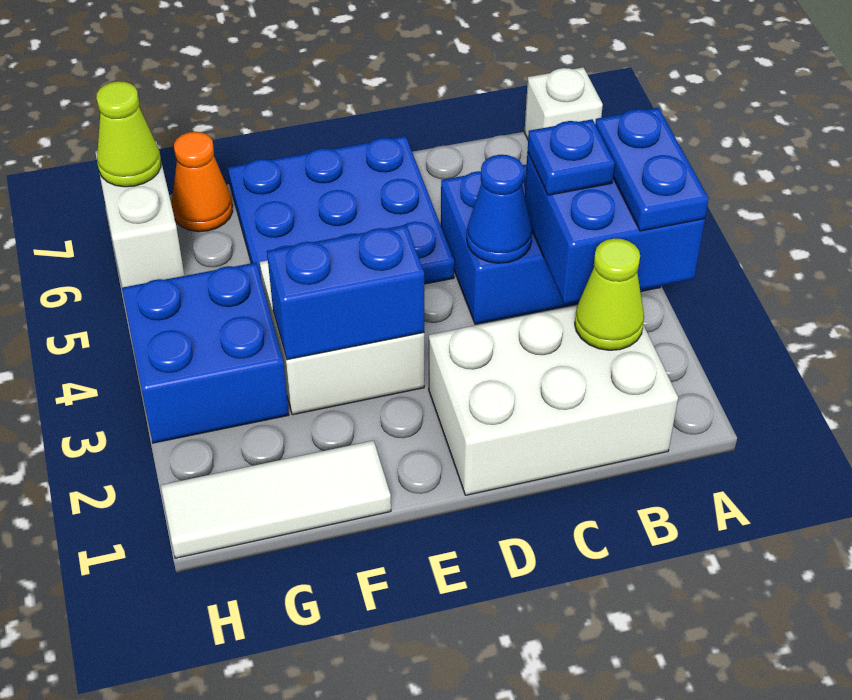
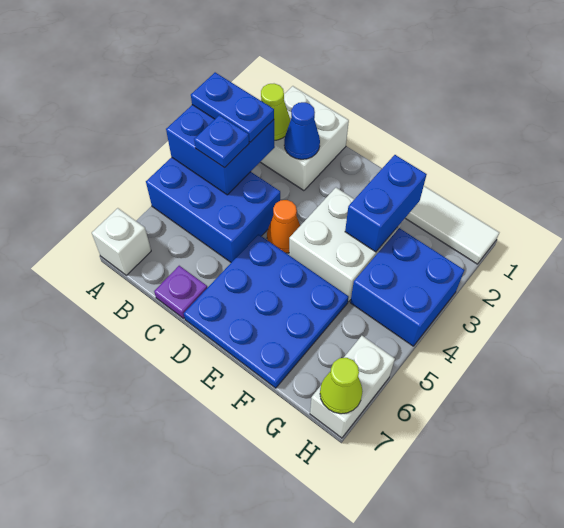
blue 1x2 plate [595,108,709,231] -> blue 1x2 plate turned to [191,72,274,142]
white 2x3 brick [429,305,678,495] -> white 2x2 brick [261,86,349,191]
blue 1x1 cone [467,155,532,263] -> blue 1x1 cone moved to [284,102,320,159]
none -> purple 1x1 plate [154,266,207,318]
blue 1x2 brick [267,225,424,360] -> blue 1x2 brick turned to [345,155,427,252]
orange 1x1 cone [172,132,233,232] -> orange 1x1 cone moved to [267,200,300,253]

